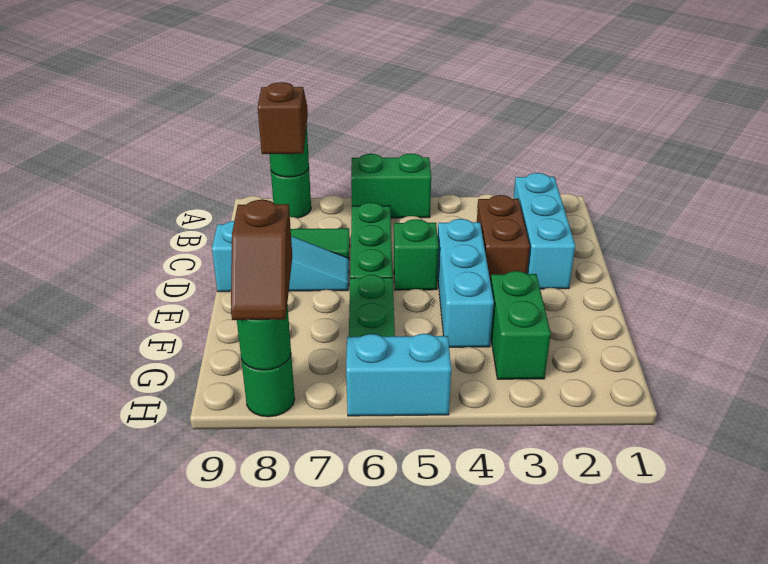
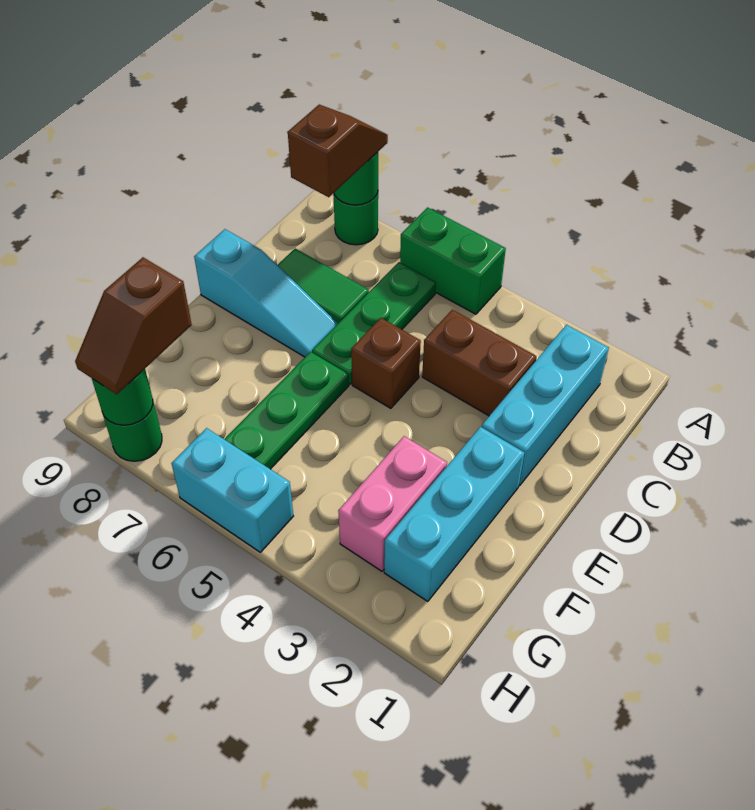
brown 1x2 brick [477,195,530,282] -> brown 1x2 brick turned to [422,310,537,416]
cyan 1x3 brick [437,219,494,347] -> cyan 1x3 brick moved to [384,427,524,602]
green 1x1 brick [394,219,439,290] -> brown 1x1 brick [351,318,421,408]
green 1x2 brick [491,271,551,379] -> pink 1x2 brick [338,436,447,571]

